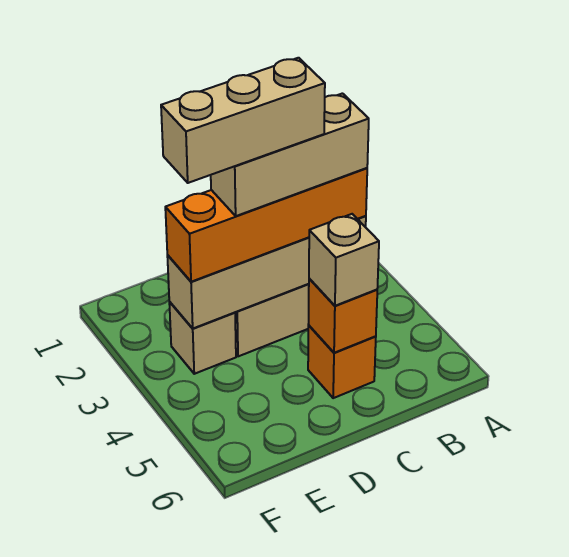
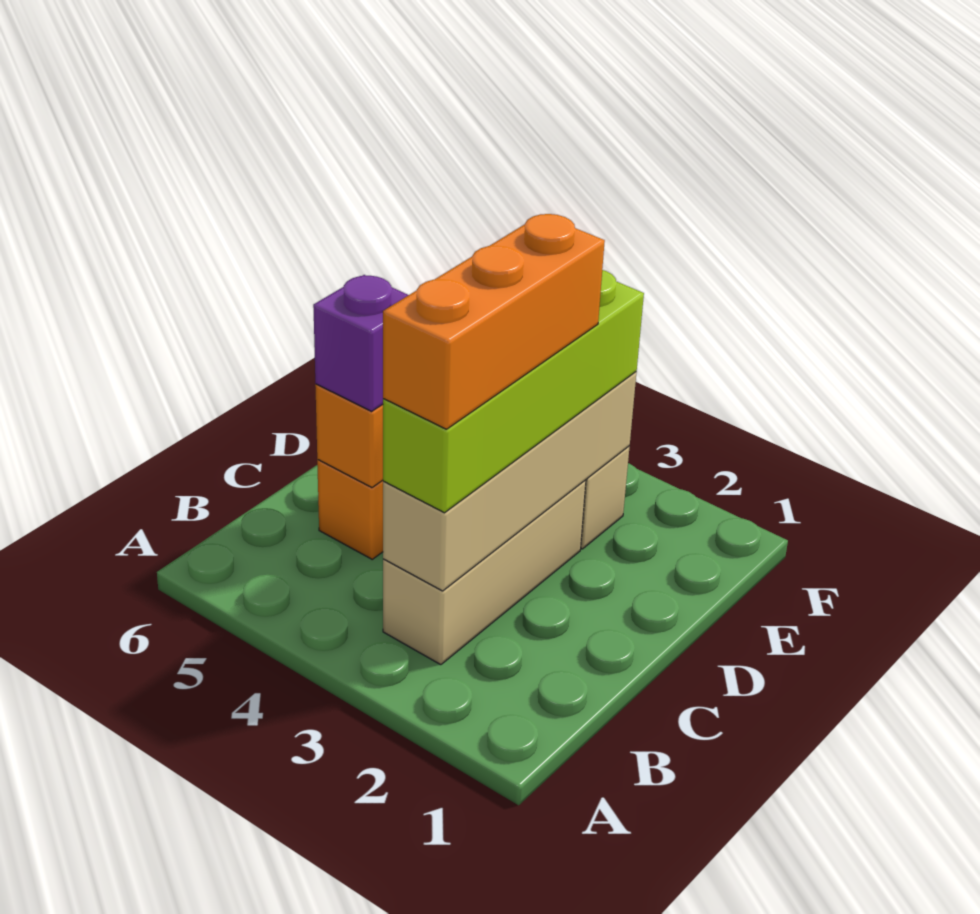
orange 1x4 brick [165,168,367,282] -> lime 1x4 brick [383,270,644,513]
tan 1x3 brick [211,93,369,216] -> orange 1x3 brick [383,214,605,429]
tan 1x3 brick [161,58,325,183] -> none
tan 1x1 brick [309,214,379,306] -> purple 1x1 brick [313,275,408,411]

